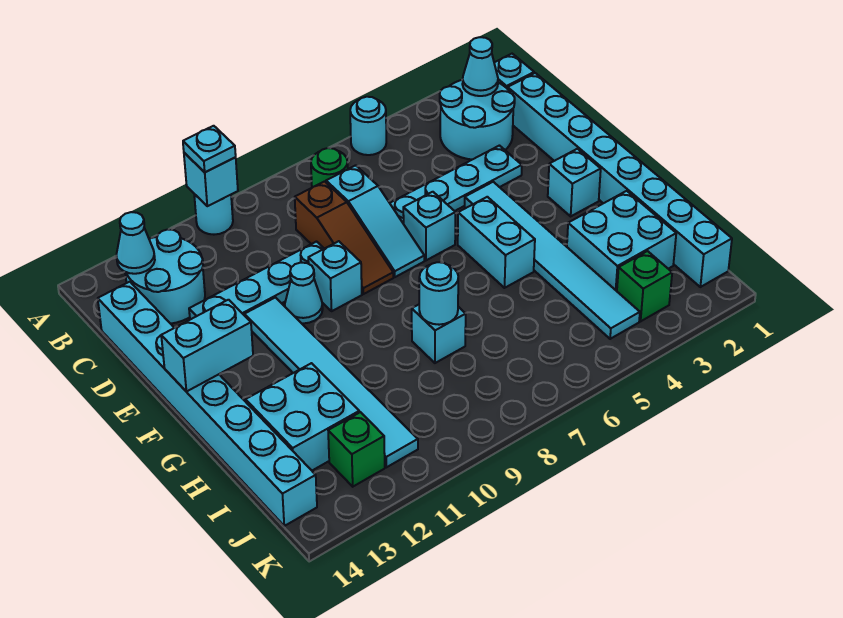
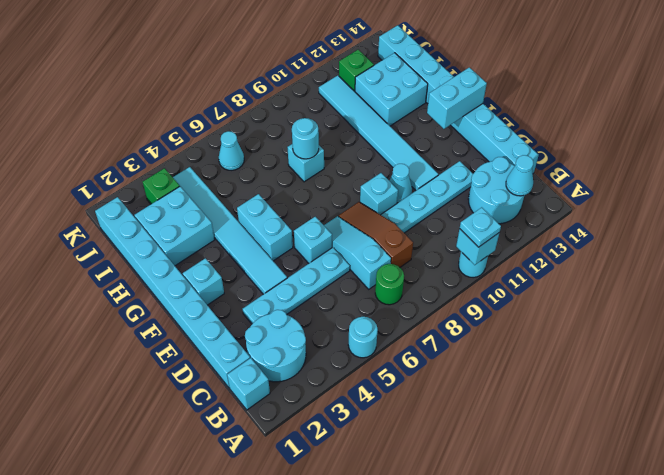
cyan 1x1 cone [462,37,498,96] -> cyan 1x1 cone moved to [219,131,244,170]

